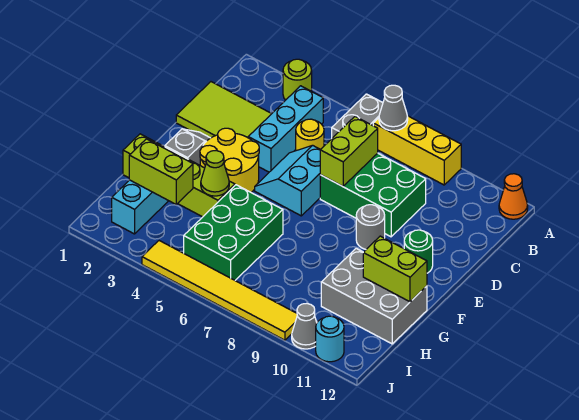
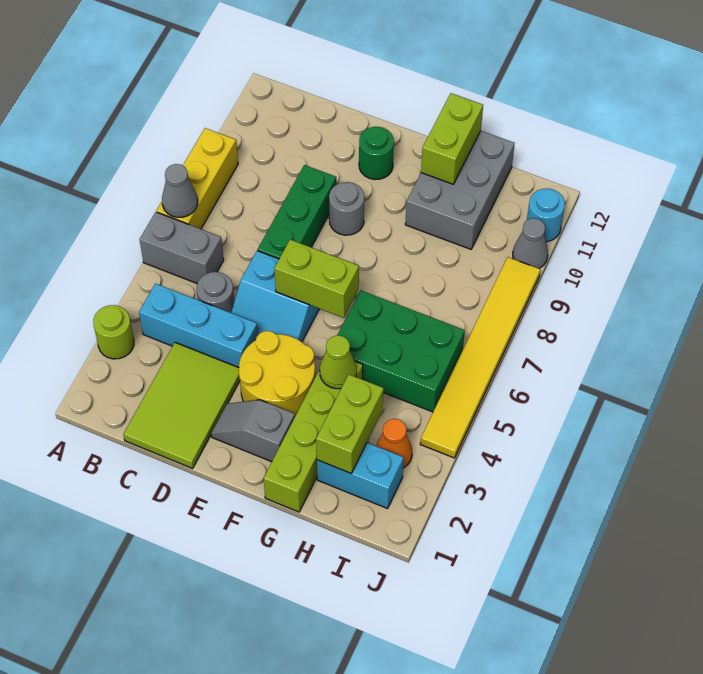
orange 1x1 cone [499,174,528,219] -> orange 1x1 cone moved to [376,419,412,468]
yellow 1x1 round brick [296,119,324,151] -> grey 1x1 round brick [197,272,234,313]
green 2x3 brick [320,153,426,237] -> green 1x3 brick [258,165,336,259]
lime 1x2 brick [320,117,378,186] -> lime 1x2 brick moved to [274,240,359,318]

